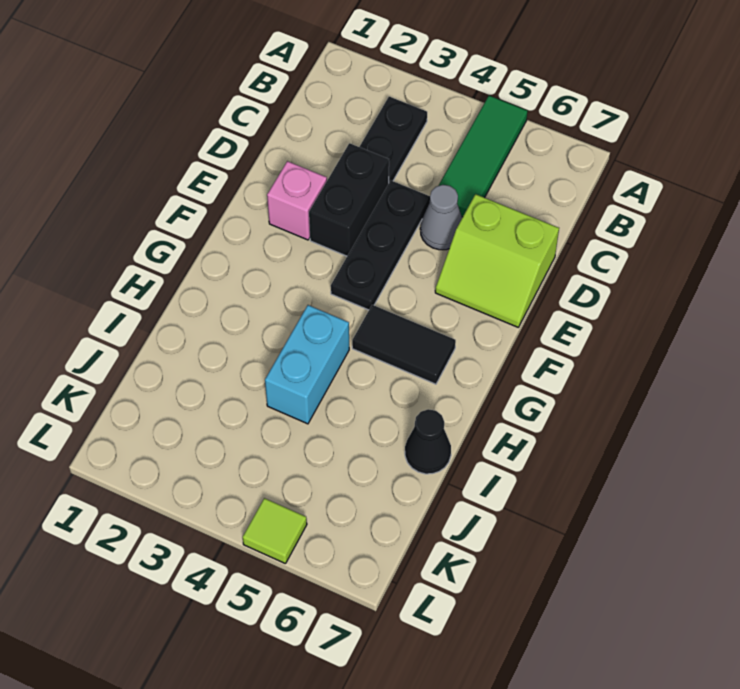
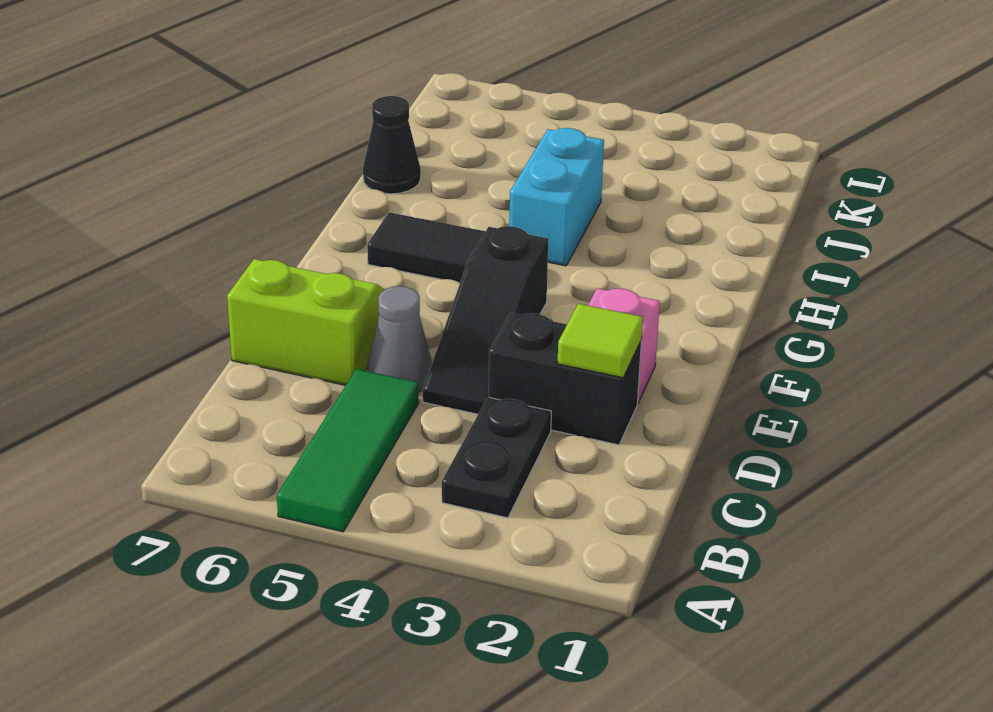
black 1x2 brick [309,143,389,256] -> black 1x2 brick turned to [489,313,642,445]
black 1x3 plate [331,181,430,310] -> black 1x3 slope [423,226,549,414]
lime 1x1 tile [243,498,307,564] -> lime 1x1 tile moved to [557,304,643,378]

